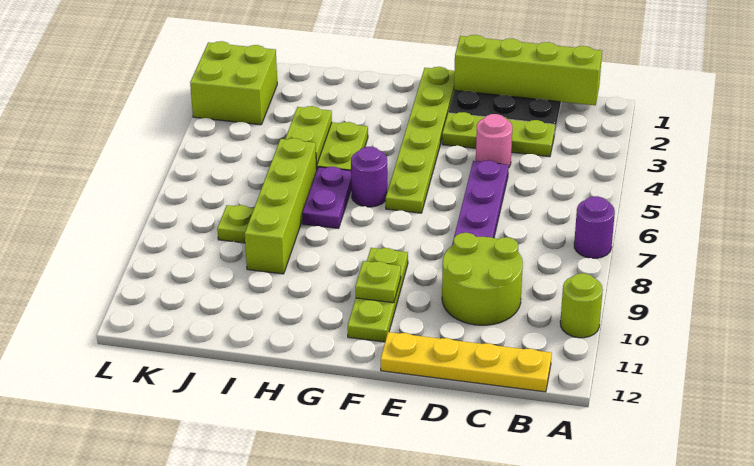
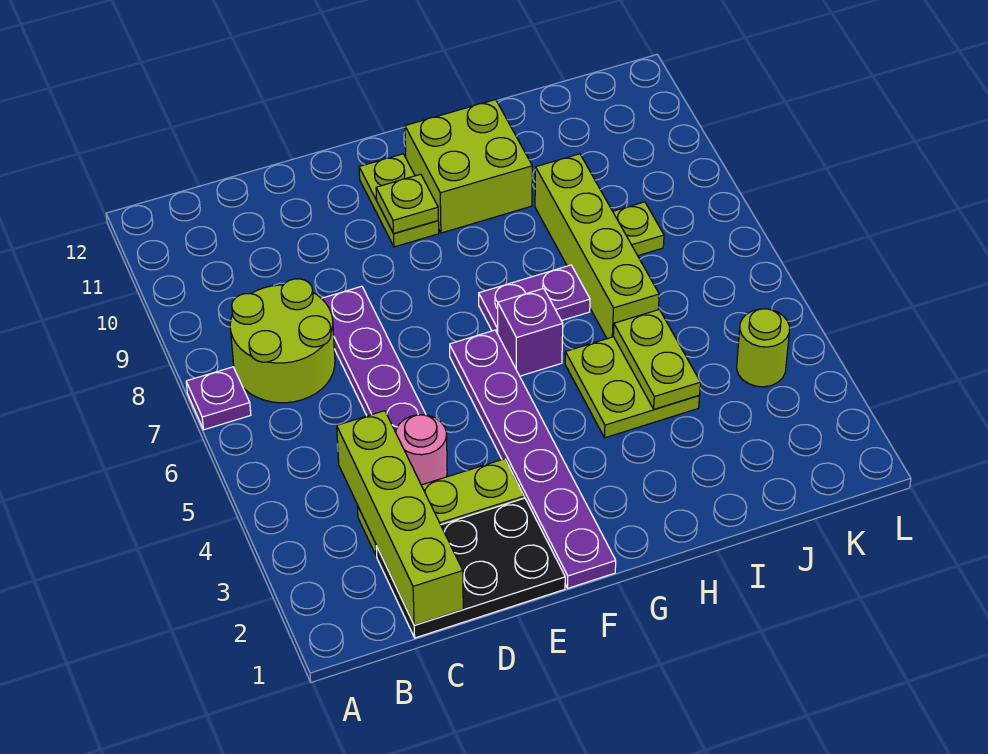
purple 1x1 round brick [574,196,615,258] -> purple 1x1 plate [186,367,251,430]
lime 1x1 round brick [560,273,603,338] -> lime 1x1 round brick moved to [737,309,790,387]
lime 1x4 brick [454,35,602,105] -> lime 1x4 brick turned to [337,411,463,625]
yellow 1x4 plate [381,332,552,392] -> none
lime 2x2 round brick [442,233,523,325] -> lime 2x2 round brick moved to [230,279,335,403]
lime 1x6 plate [386,67,455,213] -> purple 1x6 plate [450,330,616,588]
lime 1x3 plate [348,248,408,342] -> lime 1x2 plate [359,154,439,247]
purple 1x1 round brick [351,147,387,207] -> purple 1x1 brick [498,288,563,376]
purple 1x2 plate [302,167,351,229] -> purple 1x2 plate turned to [479,265,590,334]
lime 2x2 brick [190,41,277,125] -> lime 2x2 brick moved to [405,100,532,233]

